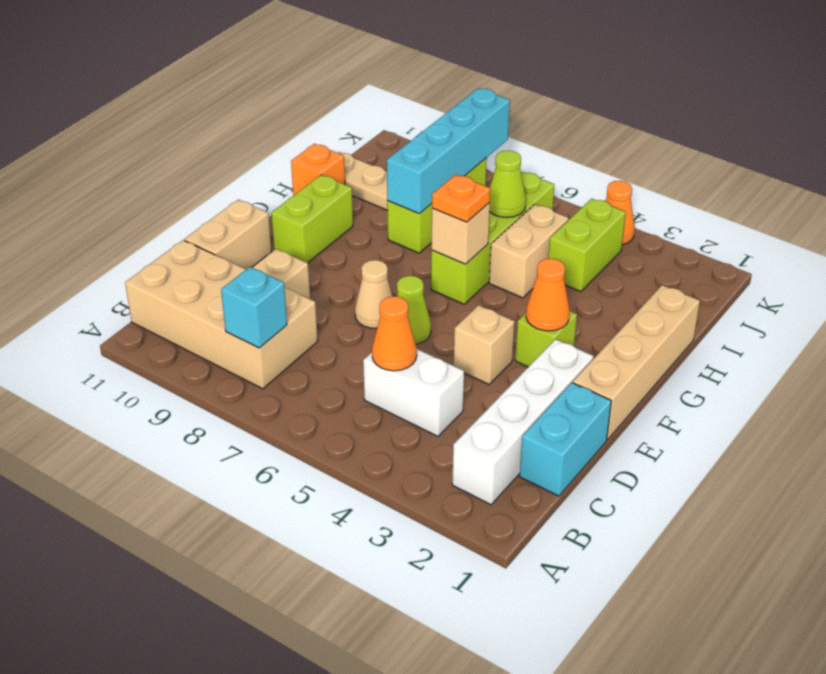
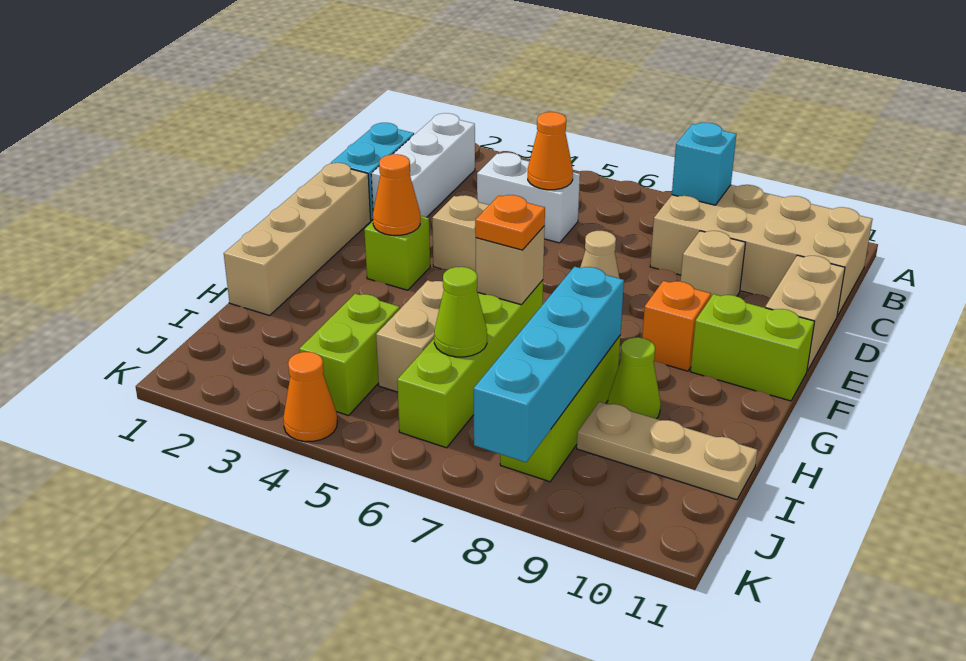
white 1x4 brick [452,339,594,505] -> white 1x3 brick [371,113,475,217]
lime 1x1 cone [397,276,431,344] -> lime 1x1 cone moved to [608,337,661,419]
lime 1x2 brick [271,175,353,263] -> lime 1x2 brick turned to [690,294,815,401]
orange 1x1 brick [291,144,345,196] -> orange 1x1 brick moved to [642,281,711,371]

